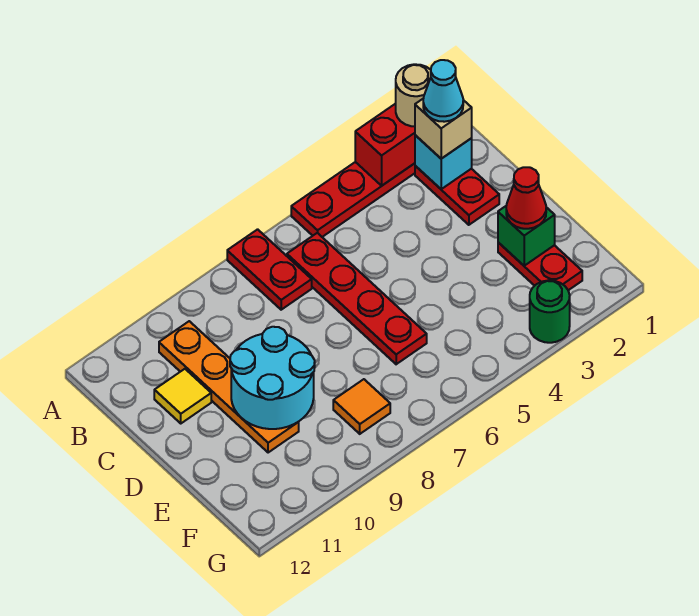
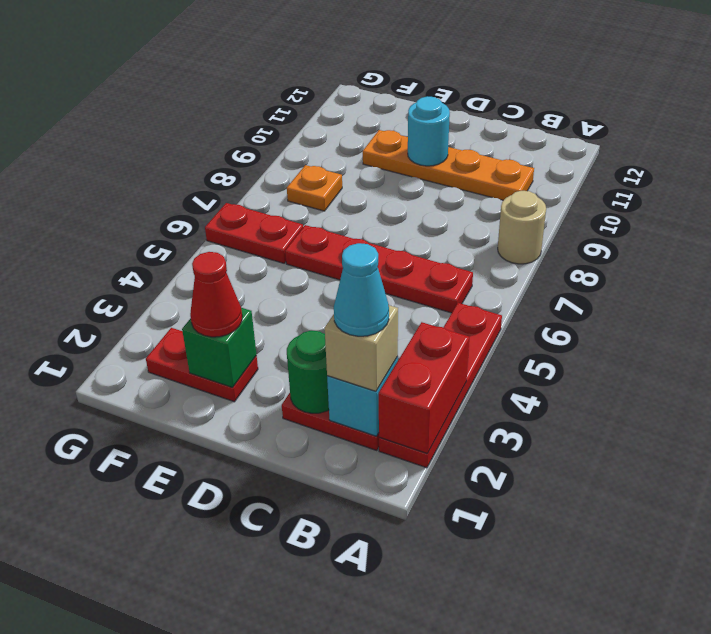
tan 1x1 round brick [396,64,431,126] -> tan 1x1 round brick moved to [498,191,546,264]
red 1x2 plate [227,229,312,310] -> red 1x2 plate moved to [205,203,303,263]
yellow 1x1 tile [154,369,211,423] -> none
cyan 2x2 round brick [230,327,315,429] -> cyan 1x1 round brick [408,96,450,166]
orange 1x1 tile [333,379,390,434] -> orange 1x1 plate [287,165,342,211]
green 1x1 round brick [530,280,570,343] -> green 1x1 round brick moved to [287,330,329,413]

